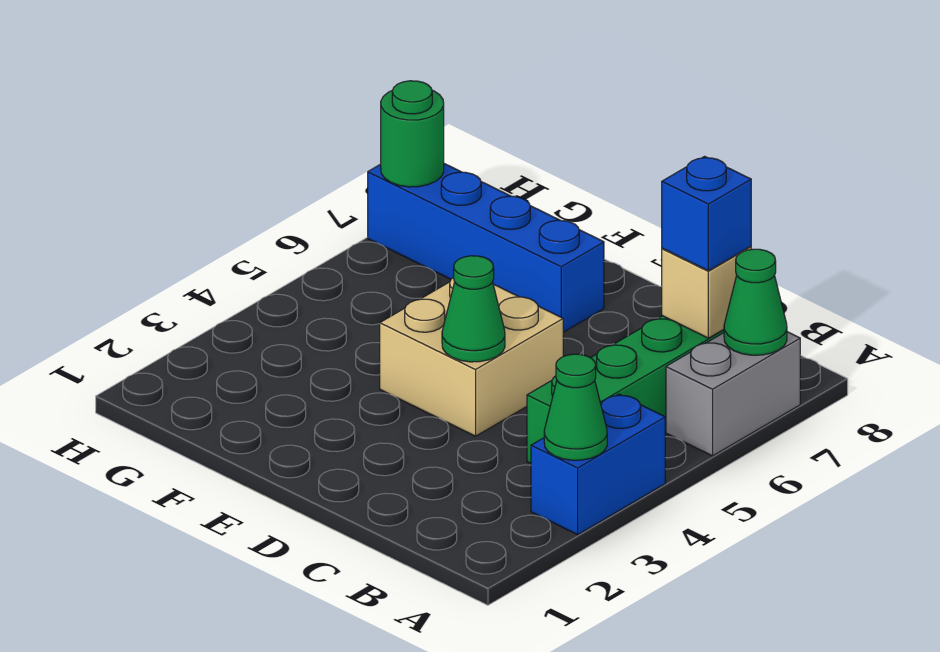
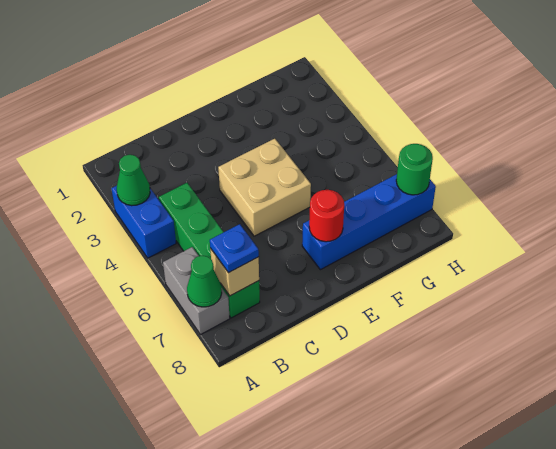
blue 1x1 brick [662,156,751,271] -> blue 1x1 plate [210,224,259,273]
green 1x1 cone [442,256,505,362] -> none
none -> red 1x1 round brick [309,190,344,242]

